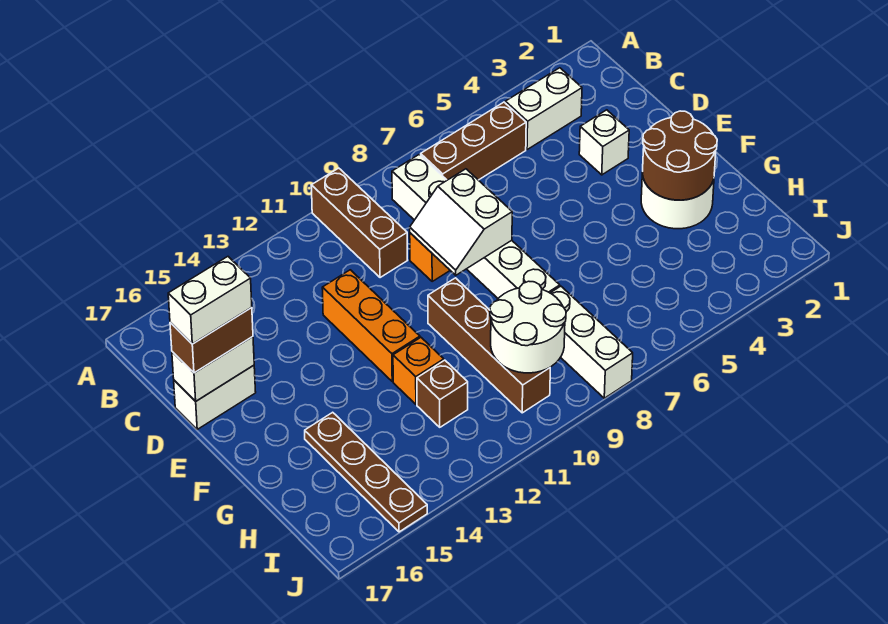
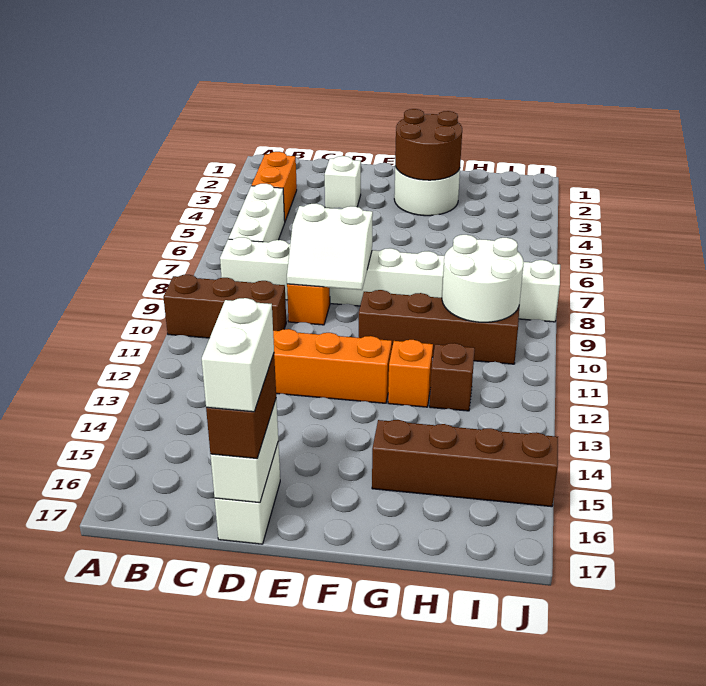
white 1x2 brick [505,68,582,150] -> orange 1x2 brick [252,152,297,221]
brown 1x3 brick [421,102,526,180] -> white 1x3 brick [229,184,285,242]
brown 1x4 plate [305,412,427,532] -> brown 1x4 brick [372,420,558,507]

